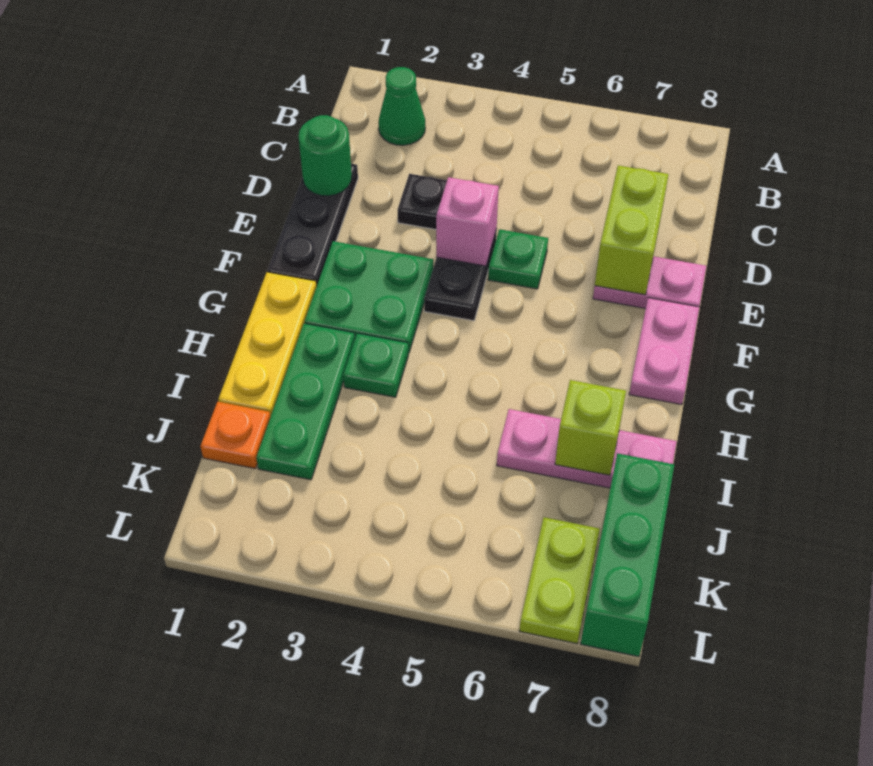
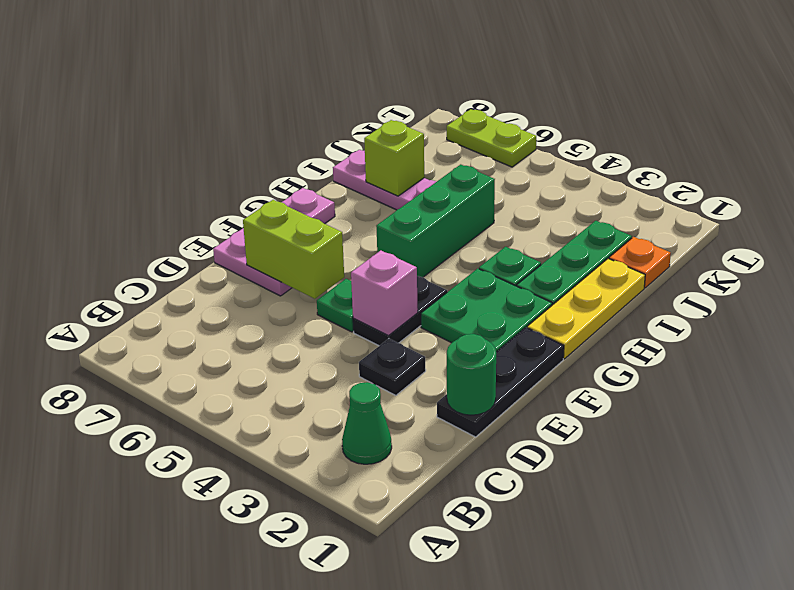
lime 1x2 brick [595,165,669,295] -> lime 1x2 brick turned to [243,200,344,299]
green 1x3 brick [581,453,674,657] -> green 1x3 brick moved to [376,164,495,277]
lime 1x2 plate [520,517,600,644] -> lime 1x2 plate turned to [447,109,536,167]

